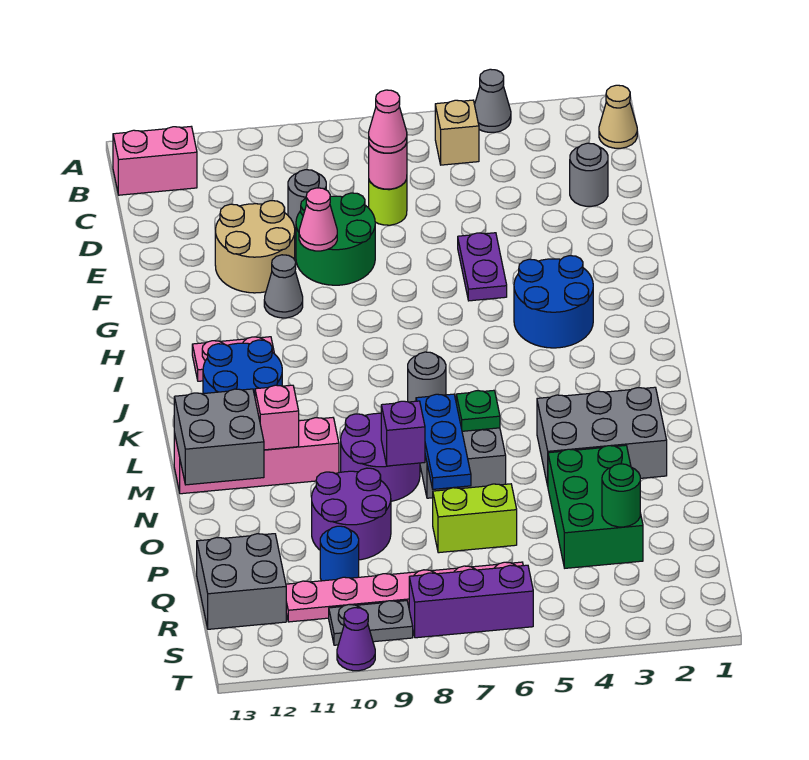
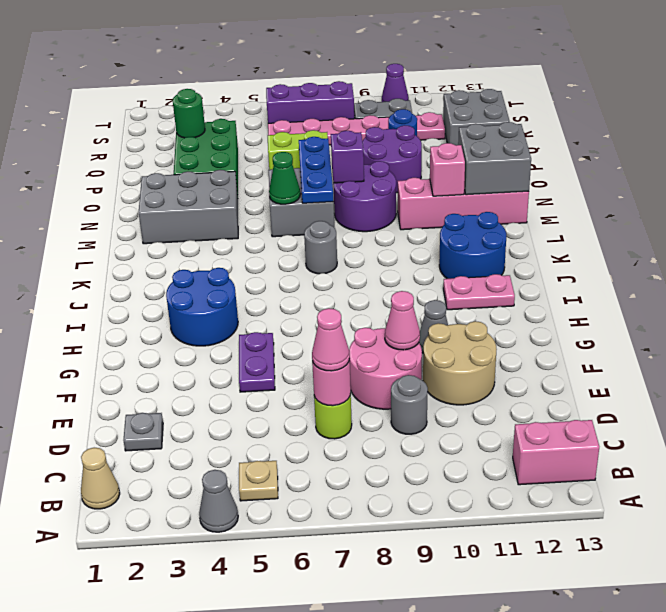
tan 1x1 brick [435,100,479,165] -> tan 1x1 plate [239,461,278,501]
grey 1x1 round brick [570,143,608,206] -> grey 1x1 plate [124,413,163,451]
green 2x2 round brick [296,193,375,285] -> pink 2x2 round brick [349,328,422,409]
green 1x1 plate [456,390,500,431] -> green 1x1 cone [269,152,300,204]

